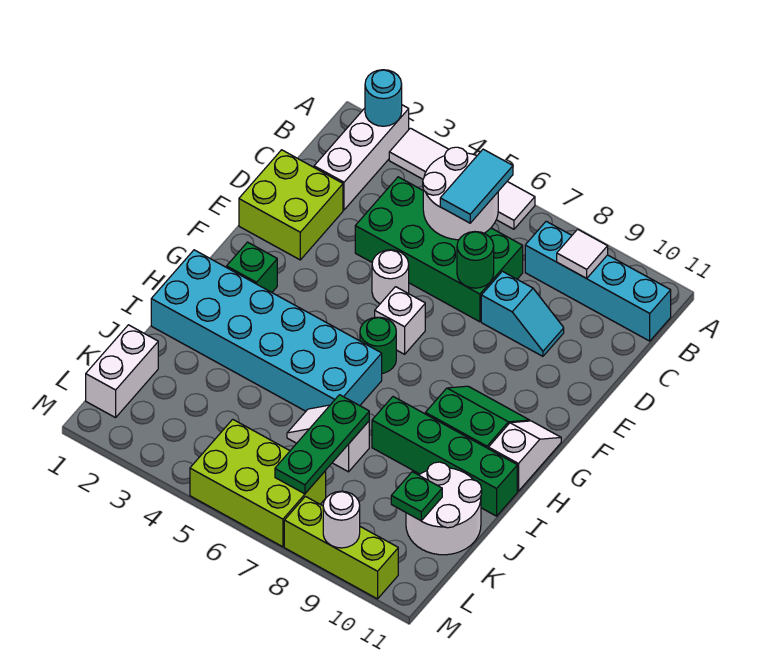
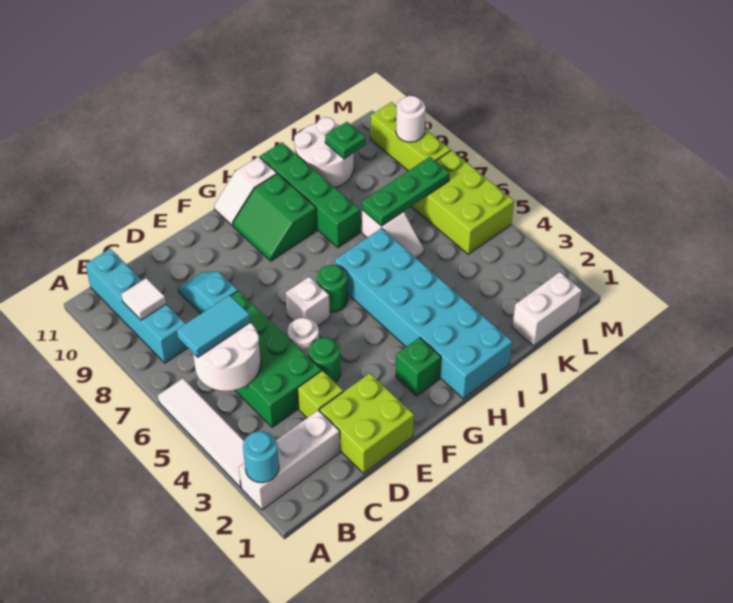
none -> lime 1x1 brick [298,371,343,418]
green 1x1 round brick [457,232,494,288] -> green 1x1 round brick moved to [309,338,341,383]

